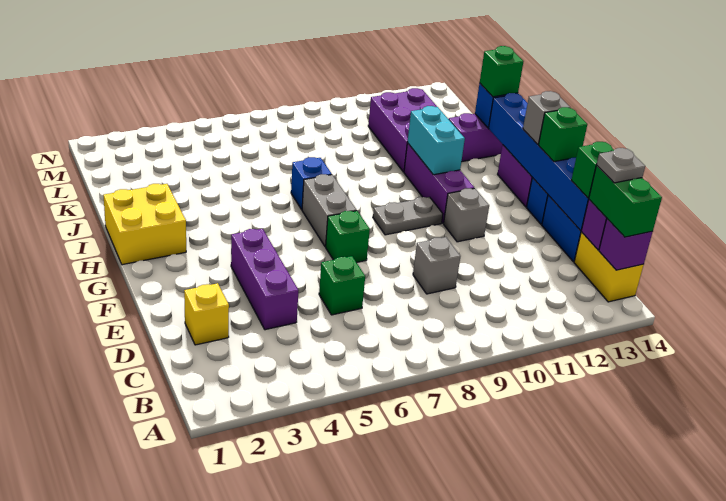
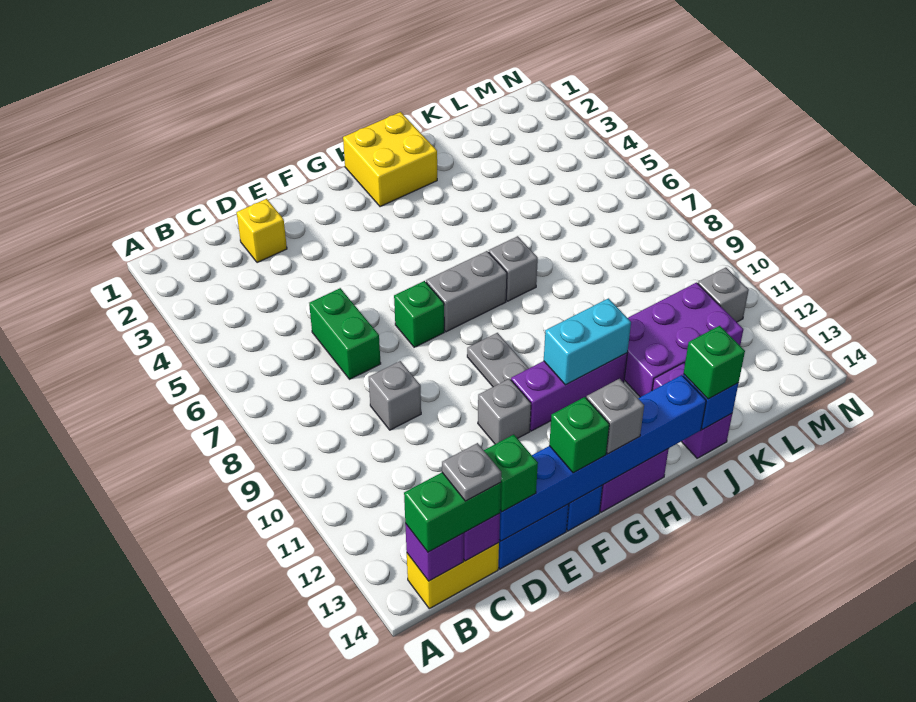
purple 1x3 brick [231,229,299,330] -> none
green 1x1 brick [319,256,365,315] -> green 1x2 brick [309,288,381,379]
blue 1x1 brick [291,157,332,209] -> grey 1x1 brick [489,236,538,301]
none -> grey 1x1 brick [698,268,749,322]

